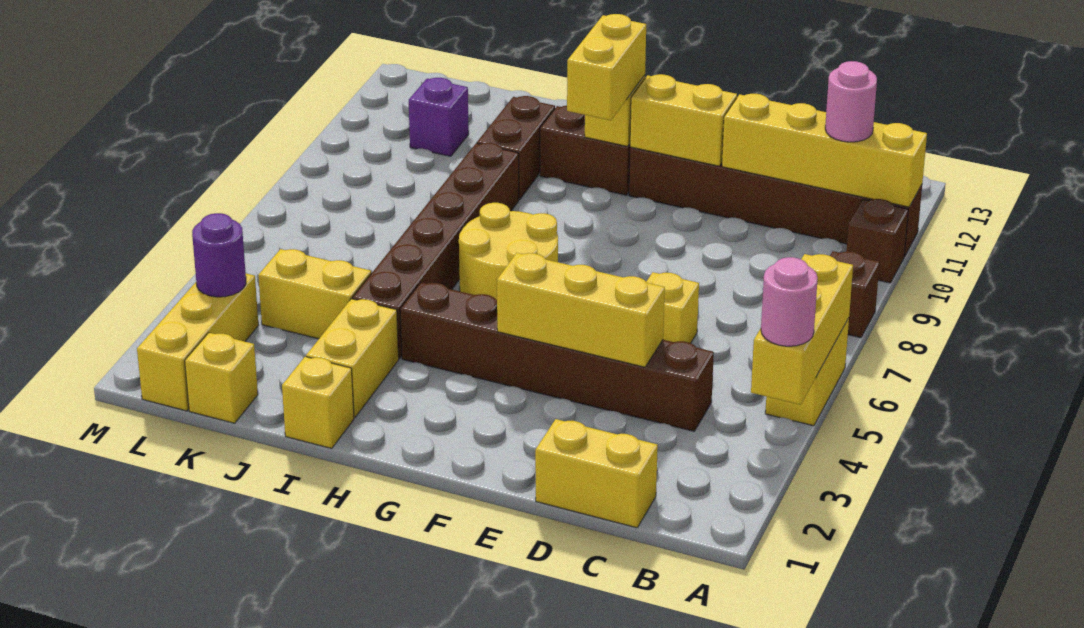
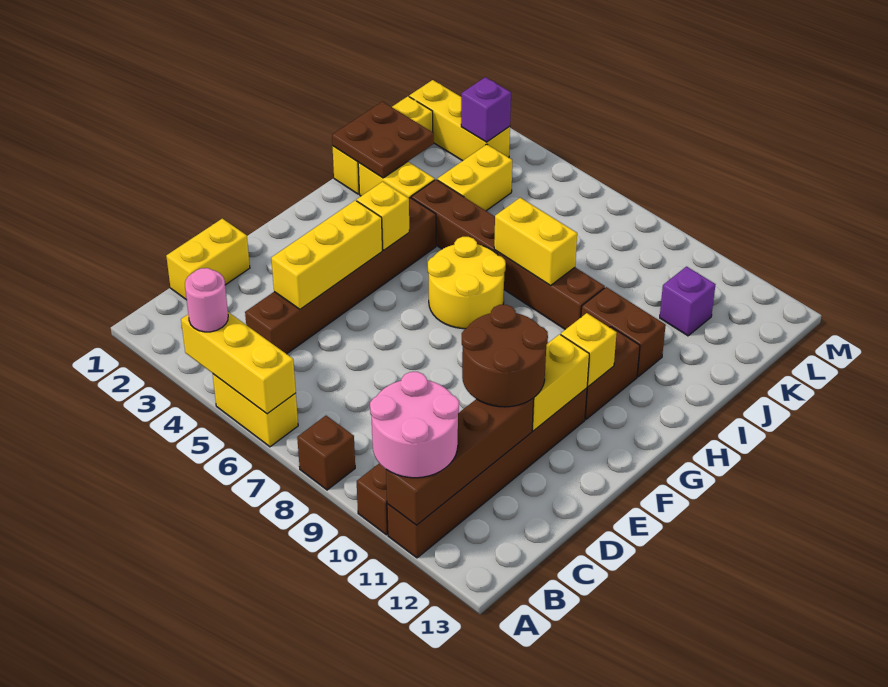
yellow 1x4 brick [722,94,927,207] -> brown 1x4 brick [386,399,534,525]
pink 1x1 round brick [825,61,877,142] -> pink 2x2 round brick [370,372,459,478]
yellow 1x1 brick [646,272,699,343] -> yellow 1x1 brick moved to [357,182,409,250]
none -> brown 2x2 round brick [462,305,548,407]
yellow 1x2 brick [567,14,646,120] -> yellow 1x2 brick moved to [494,198,577,286]
none -> brown 2x2 plate [332,102,434,178]
purple 1x1 round brick [192,213,246,297] -> purple 1x1 brick [461,77,511,142]

